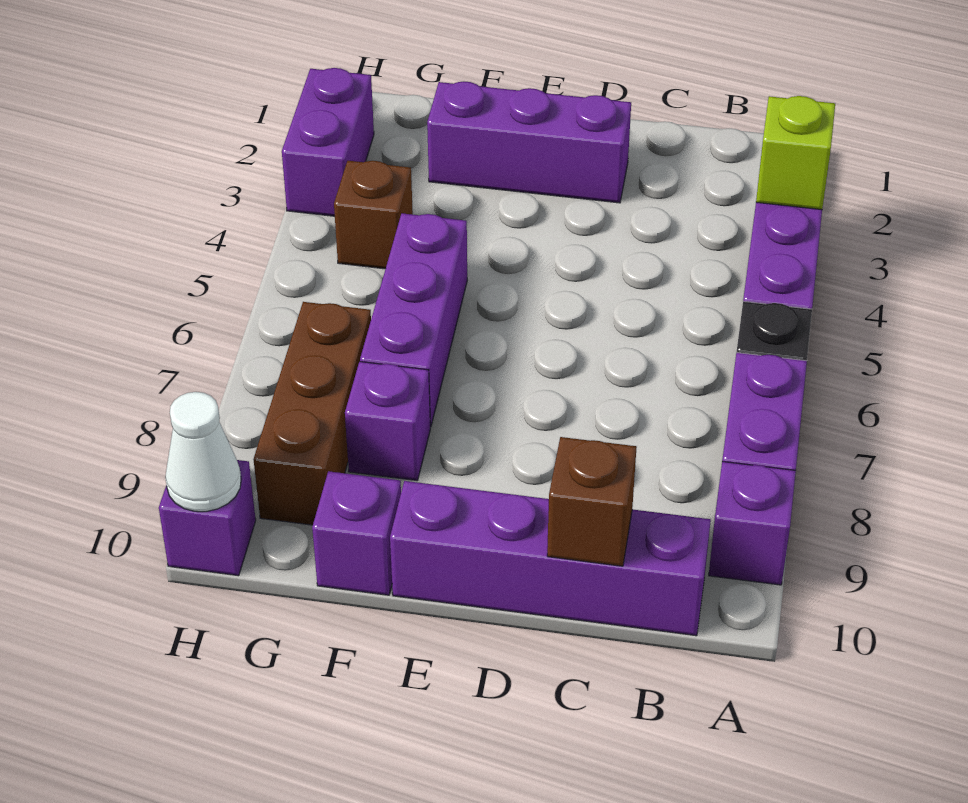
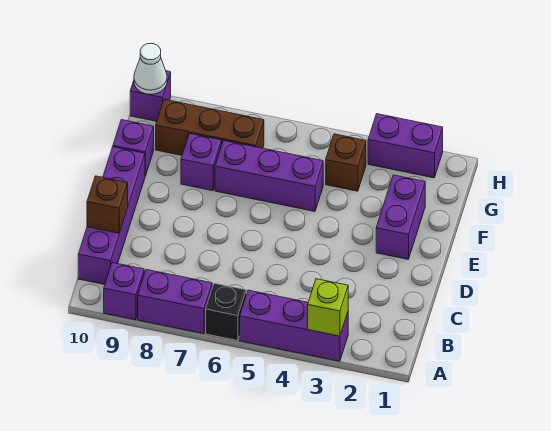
purple 1x3 brick [427,82,631,203] -> purple 1x2 brick [376,175,425,259]

